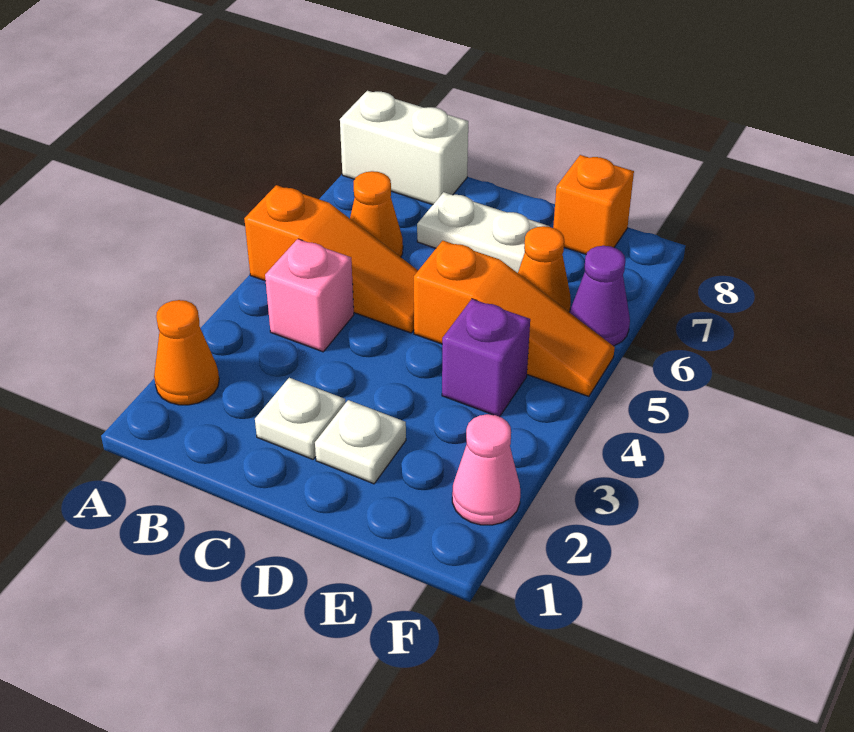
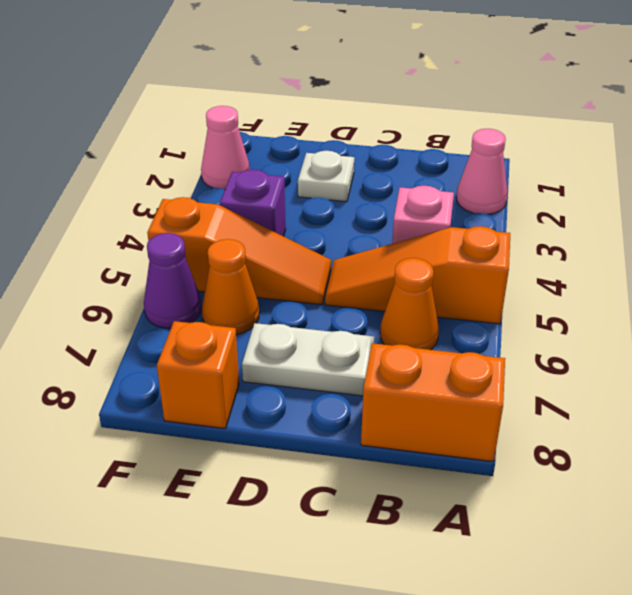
orange 1x1 cone [154,300,219,405] -> pink 1x1 cone [456,129,508,214]
white 1x2 brick [340,91,468,205] -> orange 1x2 brick [361,343,505,462]
white 1x1 plate [255,378,345,459] -> none
orange 1x3 slope [414,241,615,396] -> orange 1x3 slope turned to [147,197,331,305]

